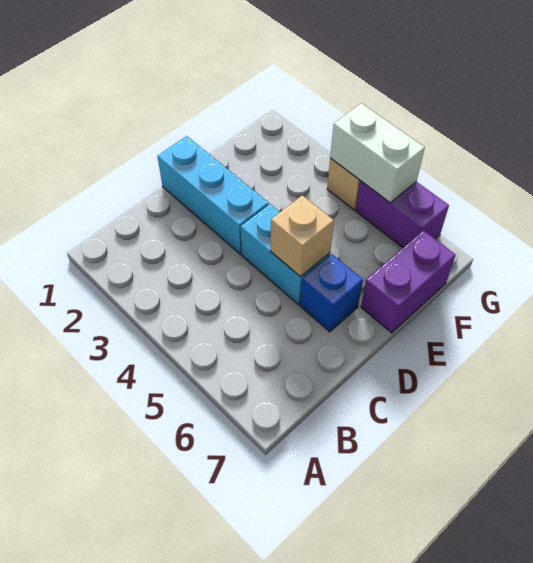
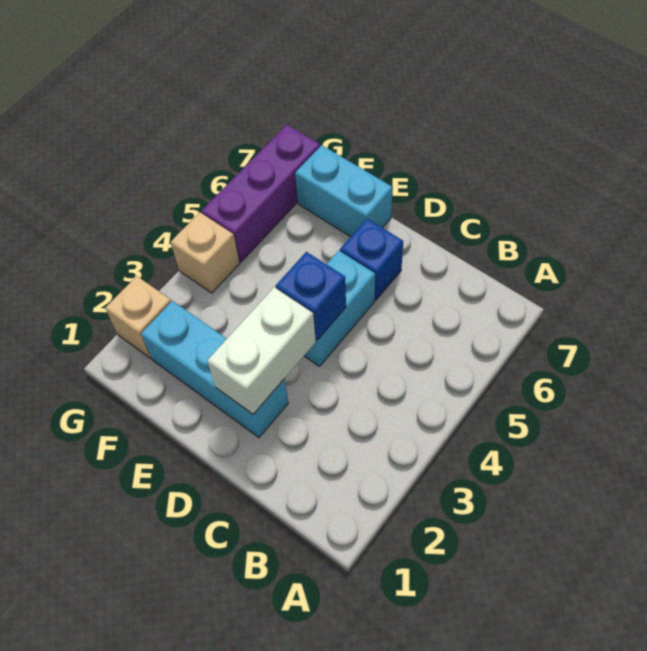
cyan 1x3 brick [157,136,269,254] -> cyan 1x3 brick turned to [141,301,288,437]
none -> blue 1x1 brick [276,252,346,340]
tan 1x1 brick [271,195,334,277] -> tan 1x1 brick moved to [105,276,171,358]
purple 1x2 brick [361,230,456,333] -> cyan 1x2 brick [295,145,393,237]
white 1x2 brick [330,103,425,203] -> white 1x2 brick moved to [207,287,316,414]
purple 1x2 brick [356,181,449,248] -> purple 1x3 brick [202,125,320,262]

